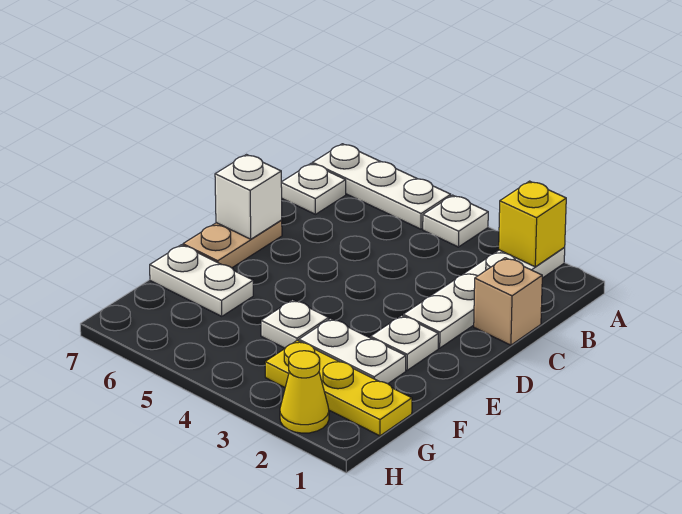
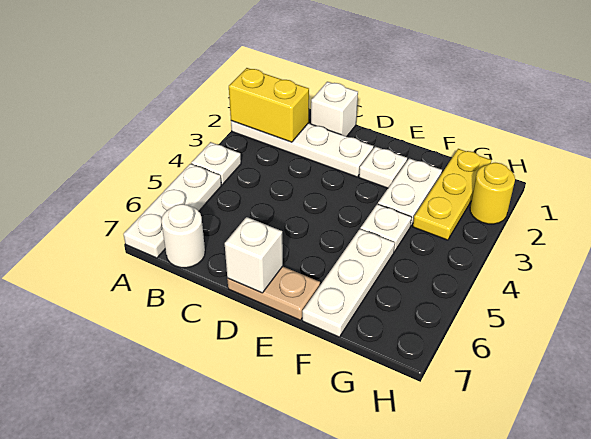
yellow 1x1 brick [499,181,566,267] -> yellow 1x2 brick [229,68,309,142]
white 1x1 plate [281,164,346,214] -> white 1x1 round brick [161,204,205,268]
tan 1x1 brick [474,258,542,345] -> white 1x1 brick [311,82,358,136]
white 1x2 plate [150,245,253,316] -> white 1x3 plate [302,229,395,337]
yellow 1x1 cone [280,351,329,433] -> yellow 1x1 round brick [470,163,515,224]

